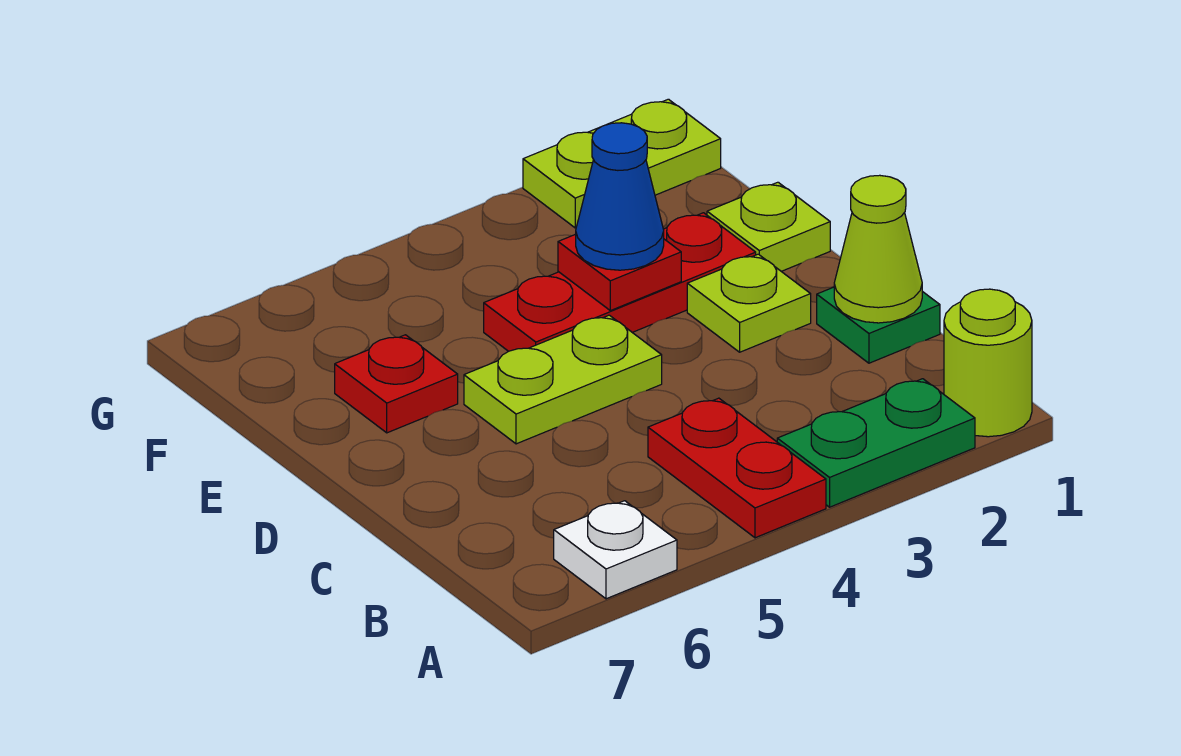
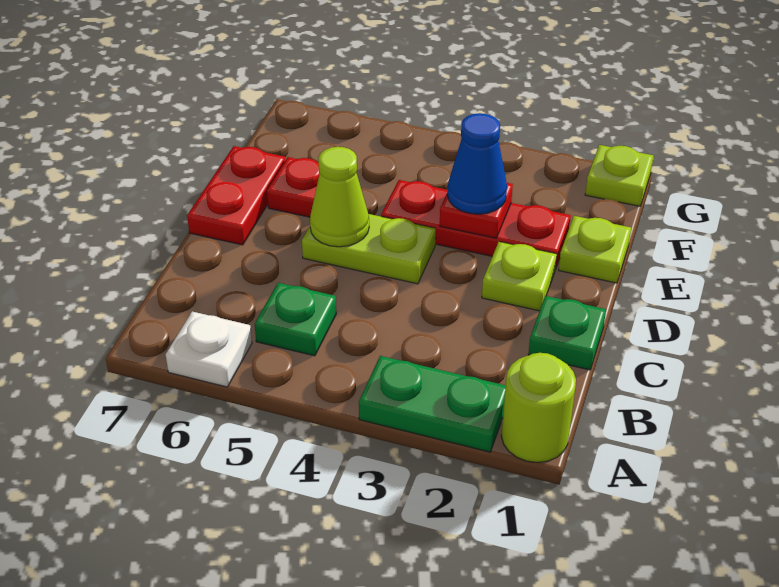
red 1x2 plate [648,398,826,538] -> red 1x2 plate moved to [187,146,285,245]
none -> green 1x1 plate [255,283,336,356]
lime 1x1 cone [834,175,922,323] -> lime 1x1 cone moved to [310,147,369,247]
lime 1x2 plate [523,99,721,228] -> lime 1x1 plate [585,145,653,206]

